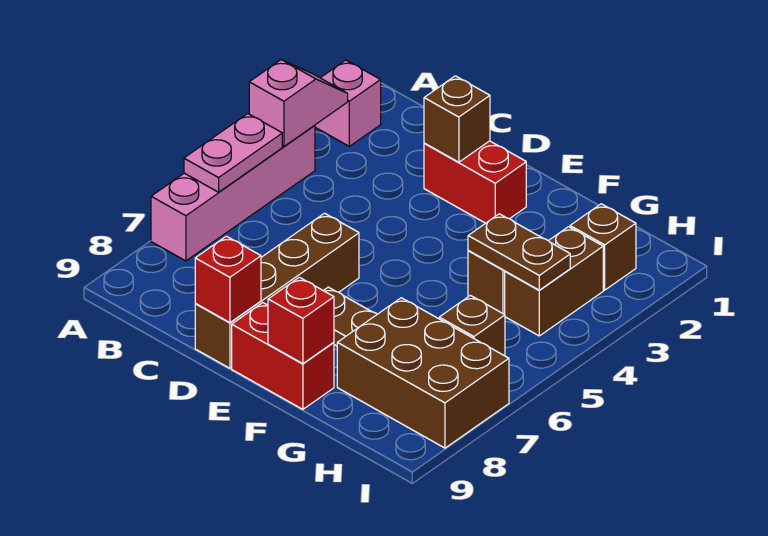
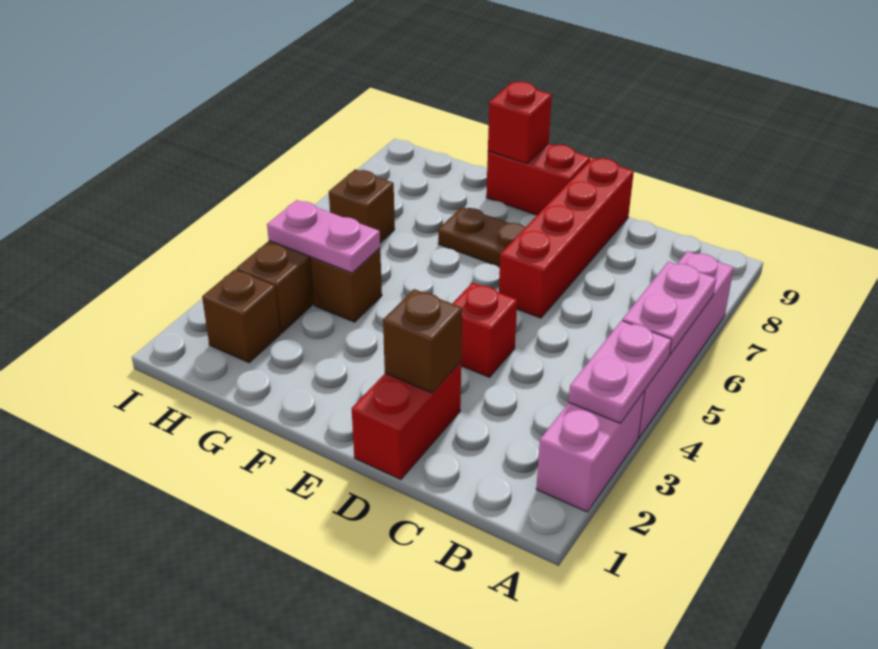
pink 1x1 brick [315,60,381,146] -> pink 1x2 brick [536,391,645,512]
pink 1x2 slope [249,60,348,146] -> pink 1x2 plate [569,321,672,423]
red 1x2 brick [424,141,526,223] -> red 1x2 brick turned to [352,362,461,480]
brown 1x4 brick [195,213,359,368] -> red 1x4 brick [499,158,634,318]
red 1x1 brick [195,236,261,323] -> red 1x1 brick moved to [452,283,517,377]
brown 1x2 plate [468,214,570,290] -> pink 1x2 plate [267,200,380,273]
brown 2x3 brick [337,298,509,448] -> none

